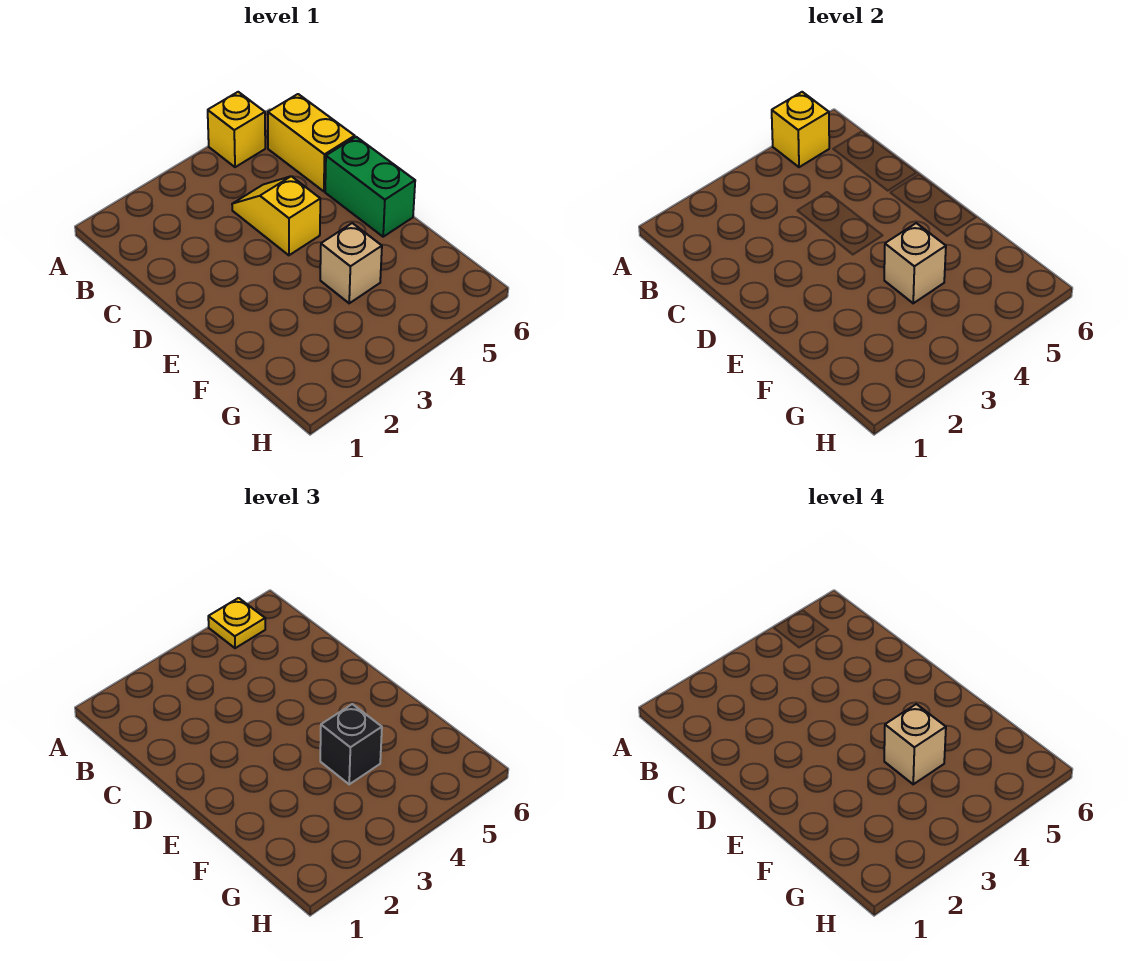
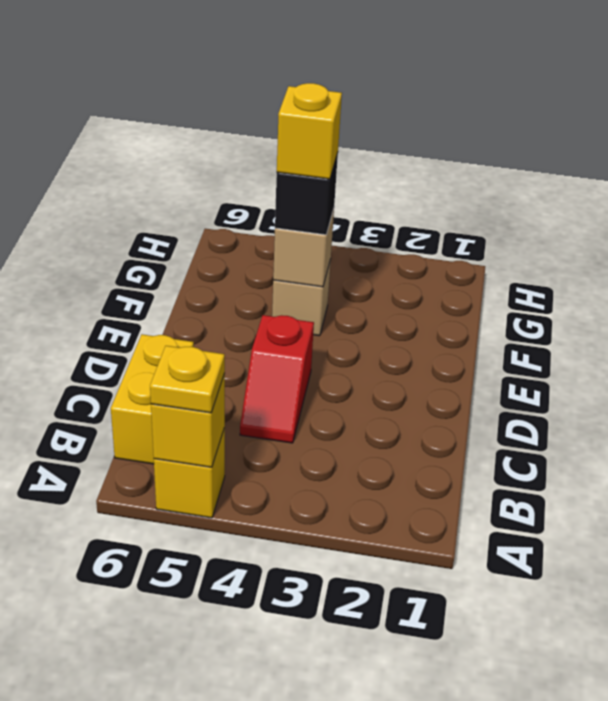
yellow 1x2 slope [232,176,320,255] -> red 1x2 slope [240,315,314,443]
green 1x2 brick [325,137,415,237] -> none
tan 1x1 brick [884,704,946,784] -> yellow 1x1 brick [277,83,342,179]

